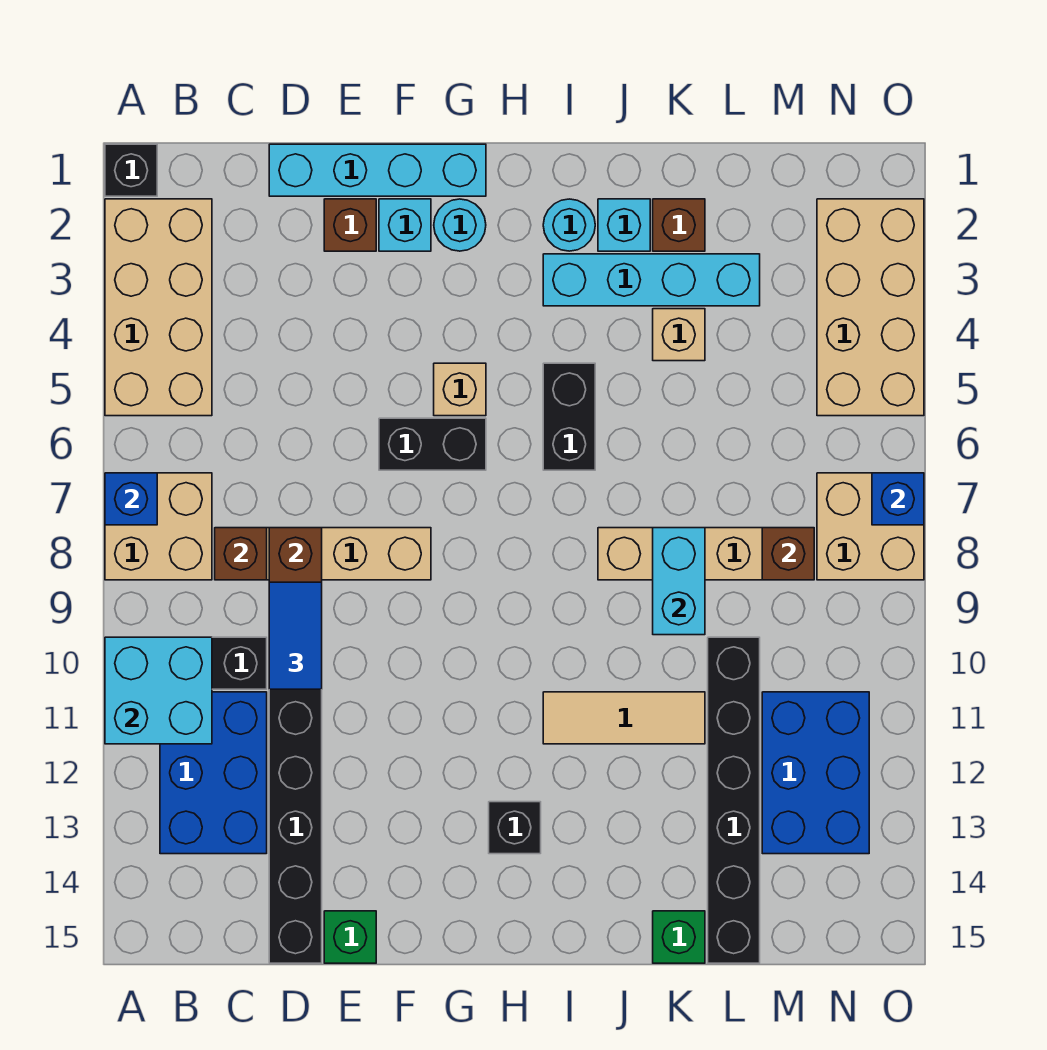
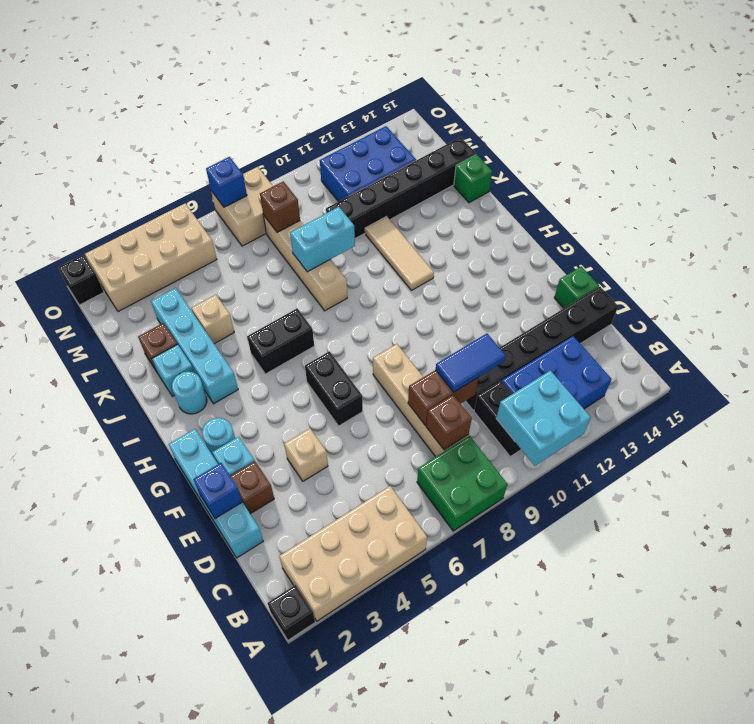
tan 2x2 brick [105,473,212,580] -> green 2x2 brick [417,436,508,531]
blue 1x1 brick [105,473,157,525] -> blue 1x1 brick moved to [193,463,242,519]
tan 1x1 brick [434,363,486,416] -> tan 1x1 brick moved to [284,428,328,481]
black 1x1 brick [489,802,541,854] -> black 1x1 brick moved to [58,255,104,305]

